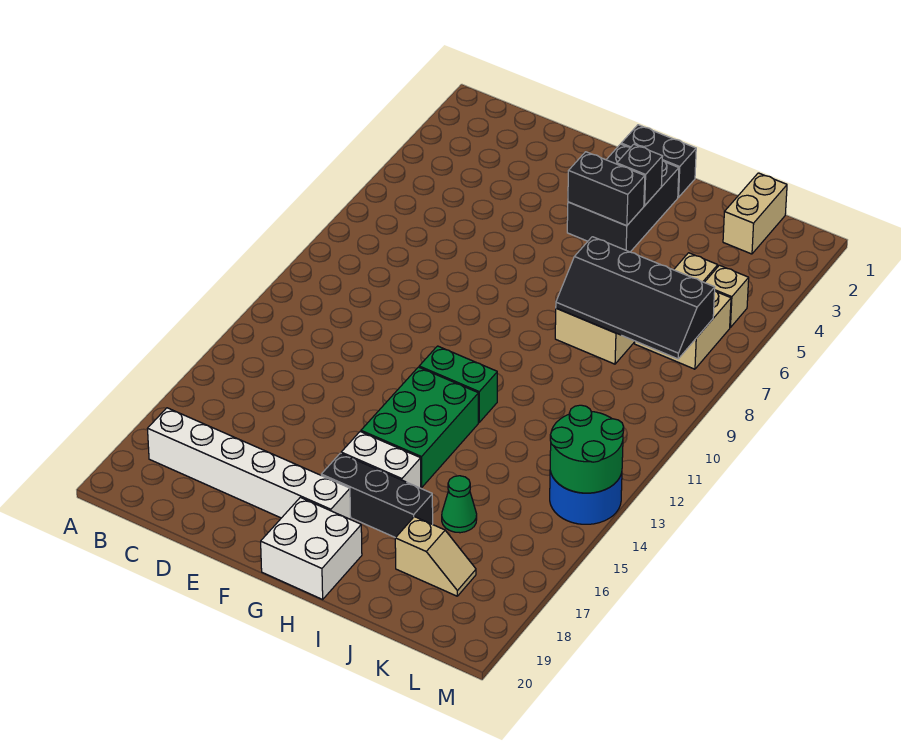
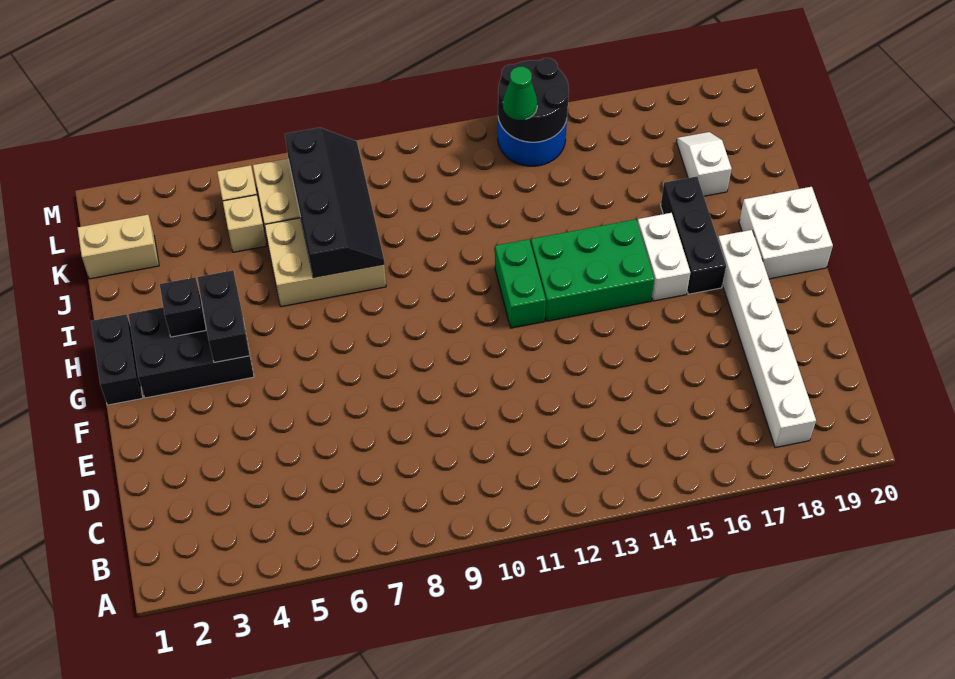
green 1x1 cone [442,476,477,533] -> green 1x1 cone moved to [503,67,537,120]
tan 1x2 slope [395,517,476,596] -> white 1x2 slope [677,132,732,196]
green 2x2 round brick [550,405,624,493] -> black 2x2 round brick [498,58,569,142]

